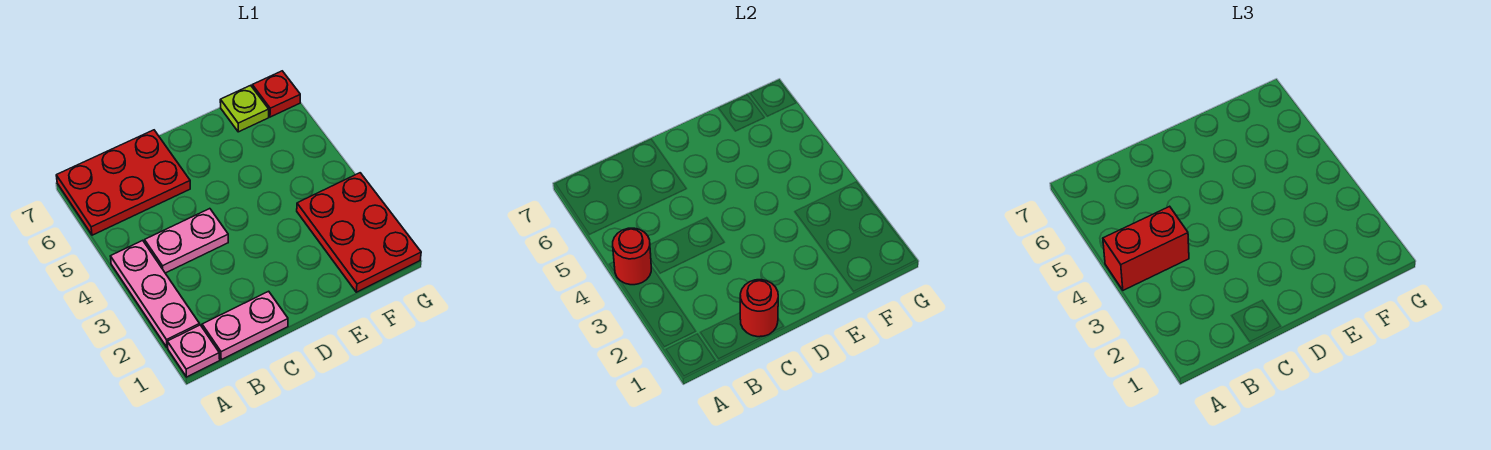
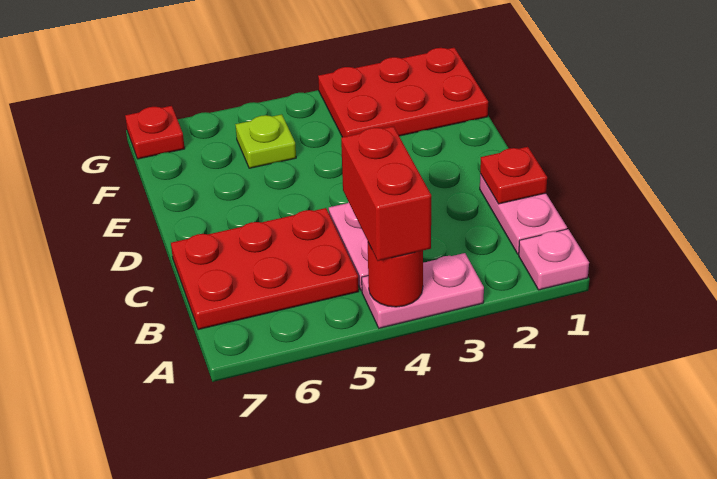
pink 1x3 plate [110,240,200,348] -> pink 1x2 plate [362,253,484,328]
red 2x3 plate [56,130,190,235] -> red 2x3 plate turned to [171,208,359,330]
red 1x1 round brick [740,280,778,337] -> red 1x1 plate [480,147,547,204]
lime 1x1 plate [220,85,269,132] -> lime 1x1 plate moved to [235,114,296,168]

